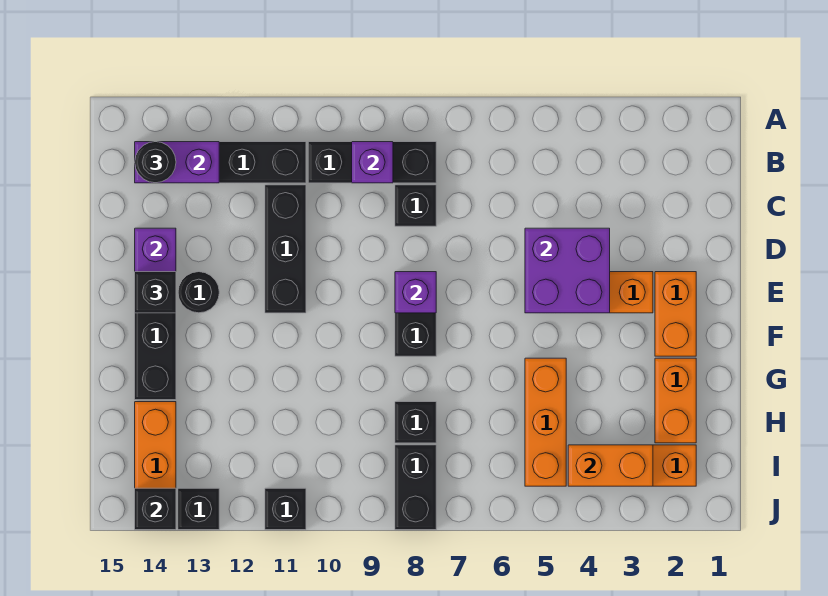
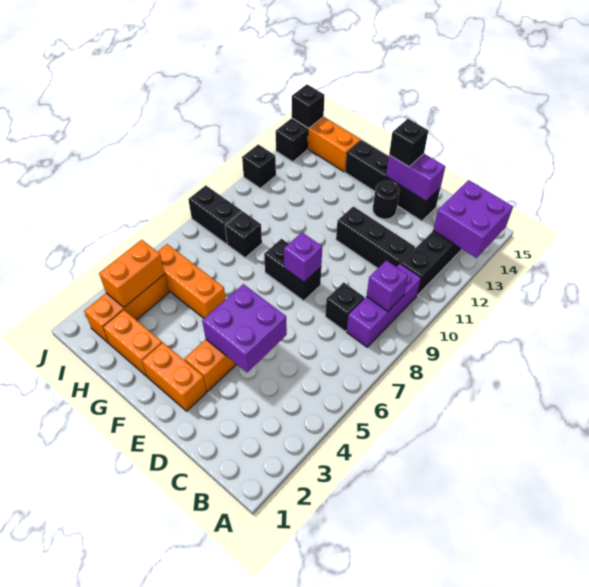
black 1x3 brick [308,142,436,183] -> purple 1x3 brick [347,264,421,347]
purple 1x2 brick [135,142,219,183] -> purple 2x2 brick [433,180,513,258]
black 1x1 round brick [135,142,176,183] -> none

